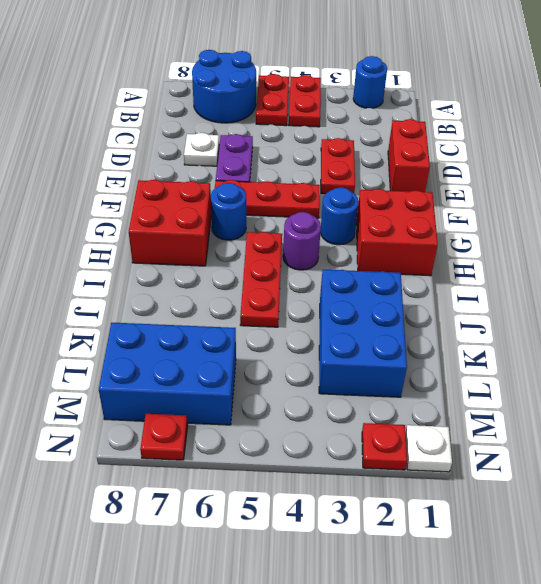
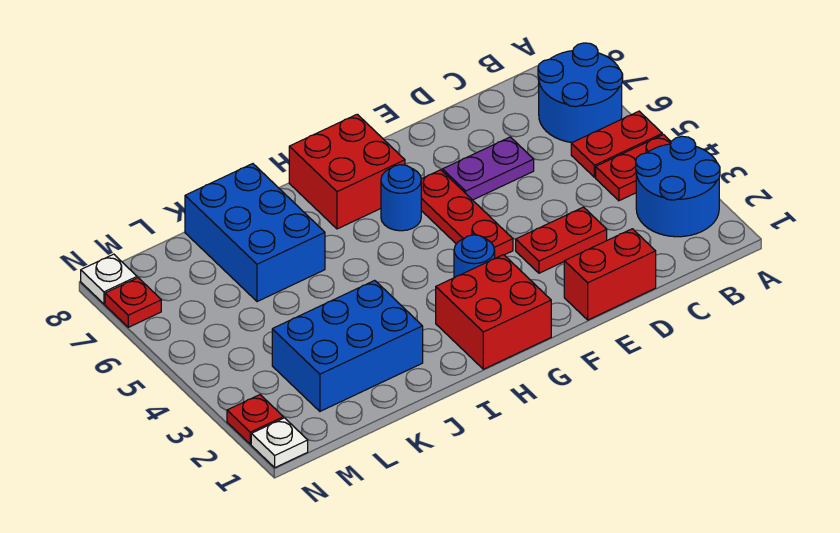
blue 1x1 round brick [353,56,387,108] -> blue 2x2 round brick [636,136,720,237]
white 1x1 plate [184,133,219,166] -> white 1x1 plate moved to [81,254,137,304]
purple 1x1 round brick [283,212,321,270] -> none
red 1x3 plate [240,232,282,327] -> none
blue 2x3 brick [99,323,236,425] -> blue 2x3 brick moved to [185,164,325,302]

